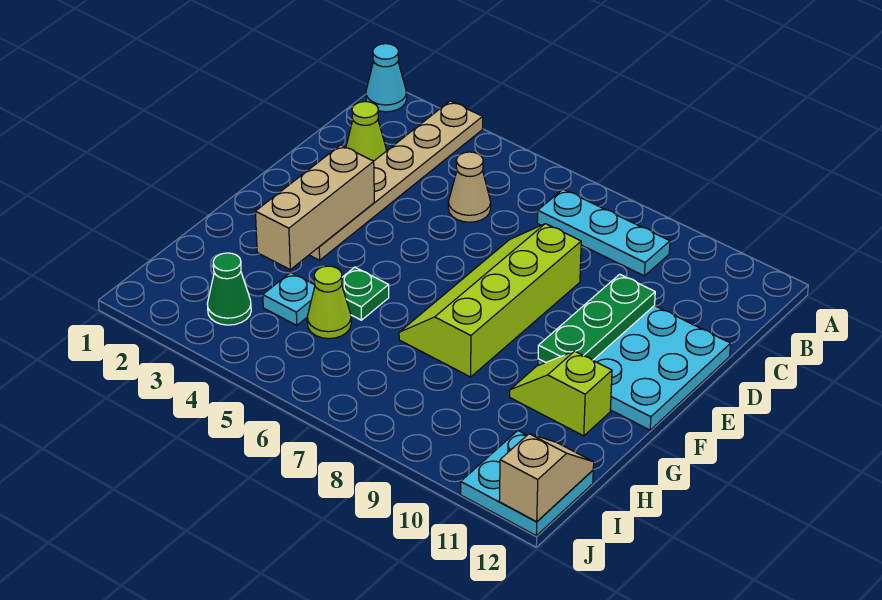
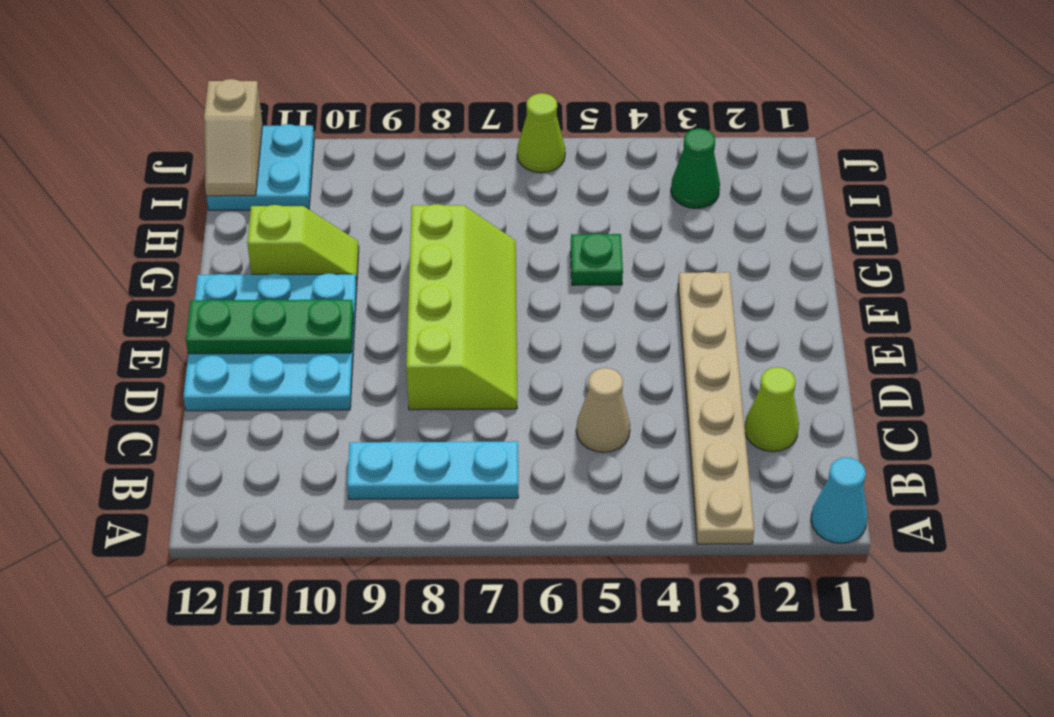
green 1x3 plate [538,274,655,363] -> green 1x3 plate turned to [186,299,353,354]
tan 1x3 brick [255,145,374,269] -> none
cyan 1x1 plate [263,272,315,325] -> none
lime 1x1 cone [307,266,351,339] -> lime 1x1 cone moved to [517,93,565,173]

